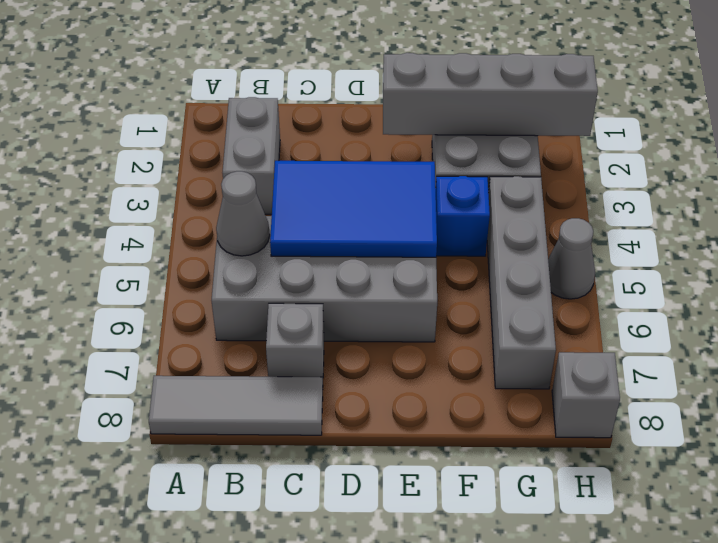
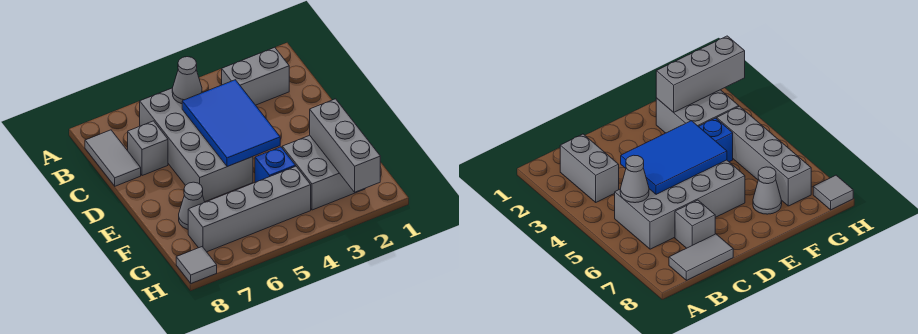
grey 1x3 tile [149,376,323,435] -> grey 1x2 tile [85,130,141,186]
grey 1x4 brick [383,53,598,136] -> grey 1x3 brick [310,99,380,192]
grey 1x1 cone [548,218,595,299] -> grey 1x1 cone moved to [179,182,204,229]
grey 1x1 brick [552,352,620,438] -> grey 1x1 tile [176,247,217,283]

